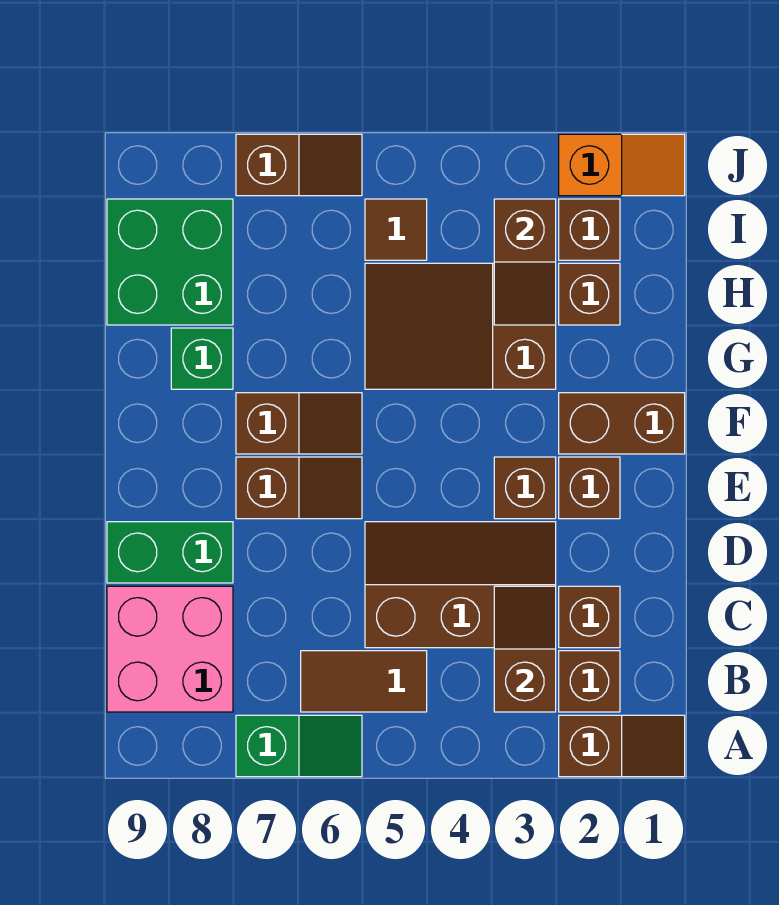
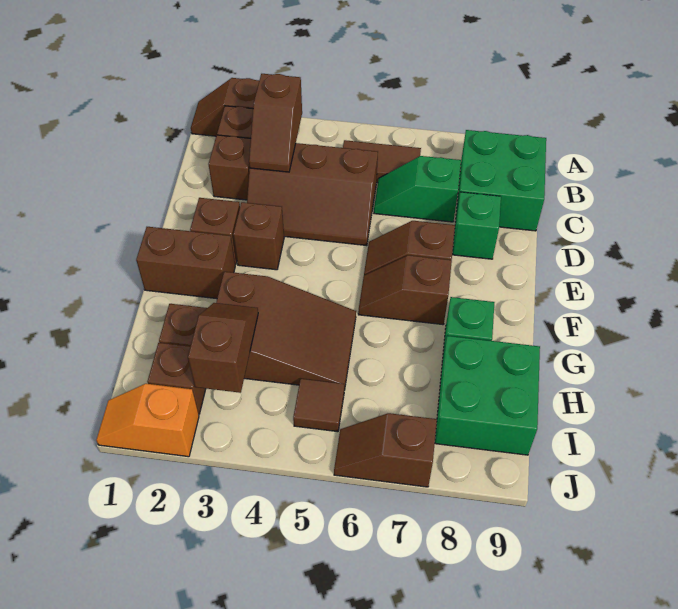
green 1x2 slope [236,715,362,777] -> green 1x2 slope moved to [374,156,461,222]
pink 2x2 brick [107,586,233,712] -> green 2x2 brick [456,130,546,231]
green 1x2 brick [107,522,233,583] -> green 1x1 brick [452,192,501,259]

